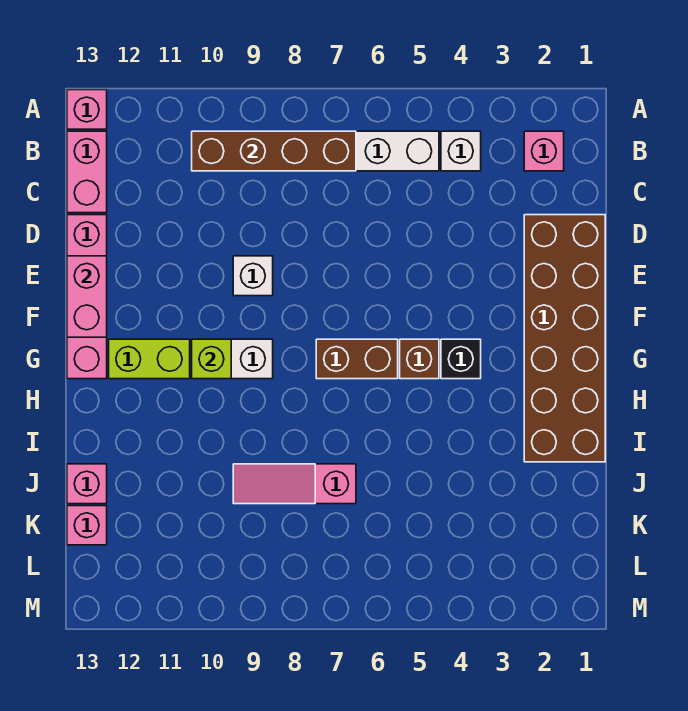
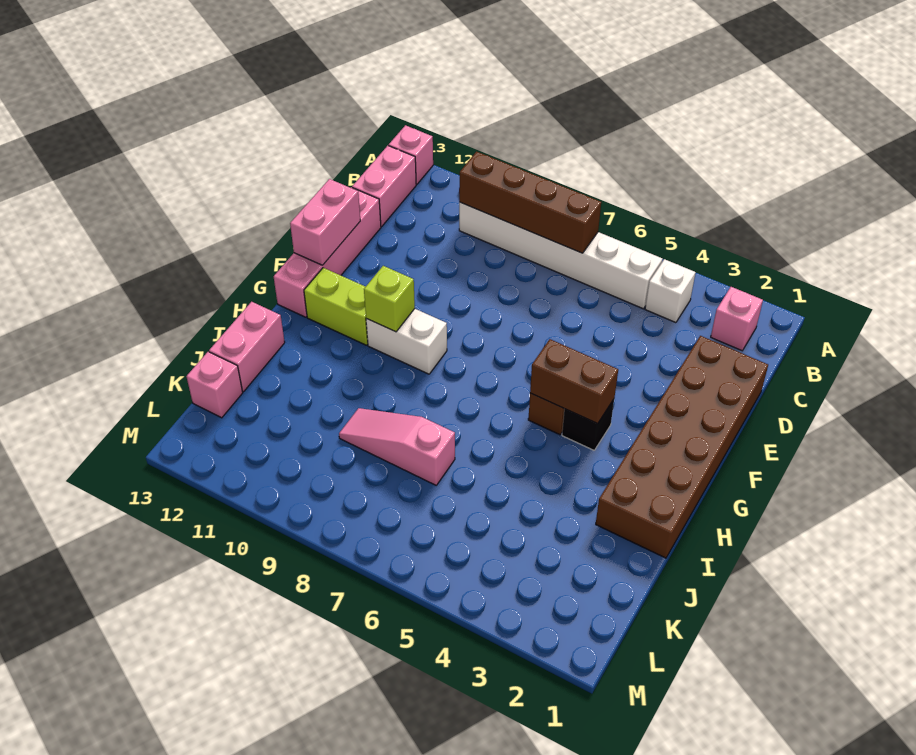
white 1x1 brick [233,256,273,296] -> none
brown 1x2 brick [316,339,398,379] -> brown 1x2 brick moved to [530,339,618,424]
pink 1x1 brick [67,464,107,504] -> pink 1x2 brick [209,302,285,392]

